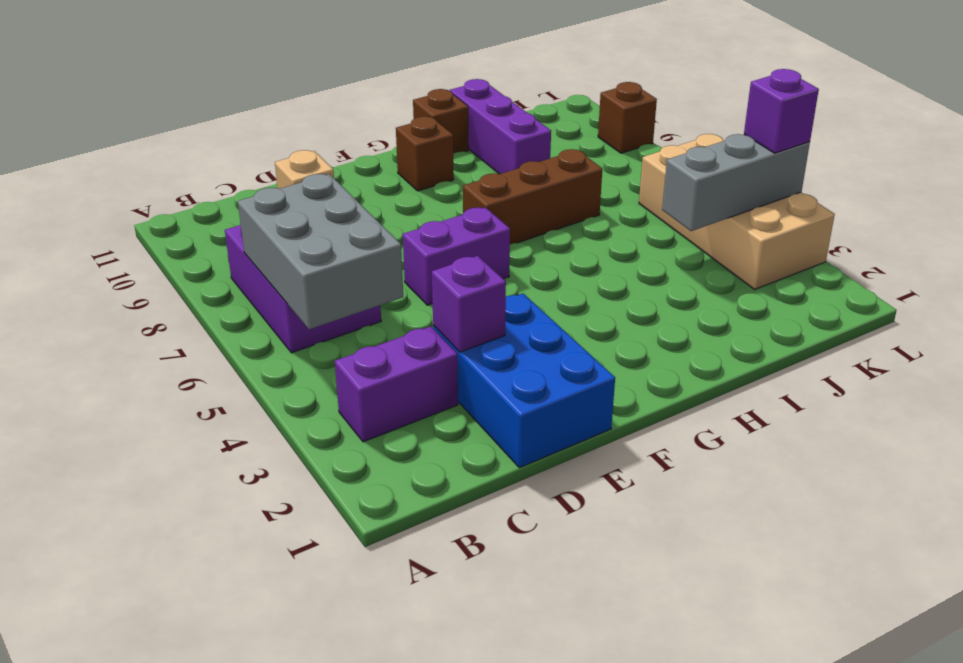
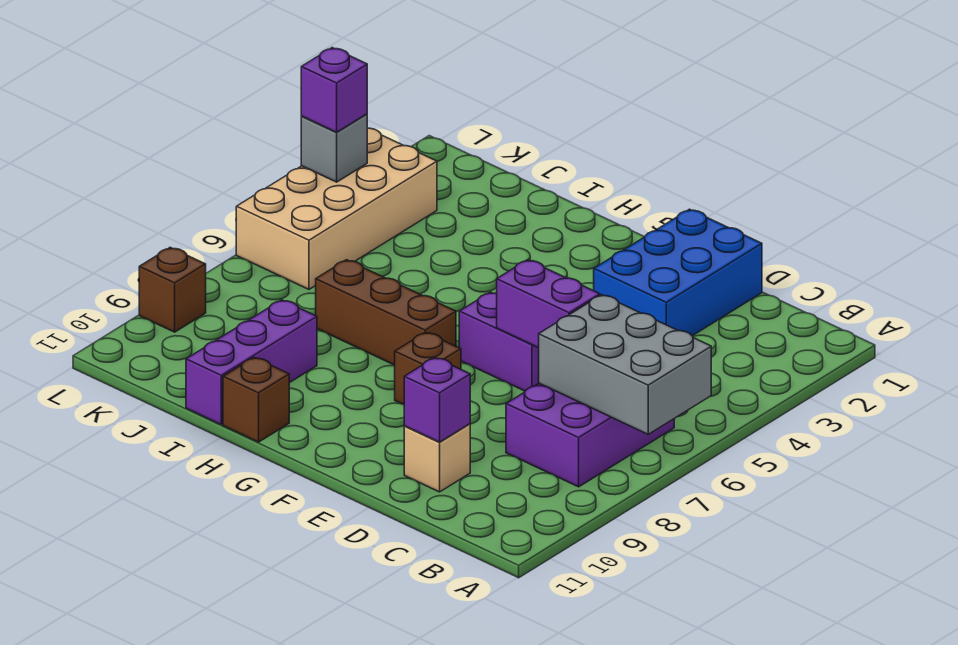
purple 1x2 brick [335,326,458,442] -> purple 1x2 brick moved to [497,260,600,348]
grey 2x3 brick [238,174,403,329] -> grey 2x3 brick turned to [539,295,711,434]
purple 1x1 brick [432,256,506,352] -> purple 1x1 brick moved to [404,358,470,442]
brown 1x1 brick [396,117,454,191] -> brown 1x1 brick moved to [395,332,461,404]
grey 1x3 brick [662,134,810,231] -> grey 1x1 brick [301,114,367,182]

